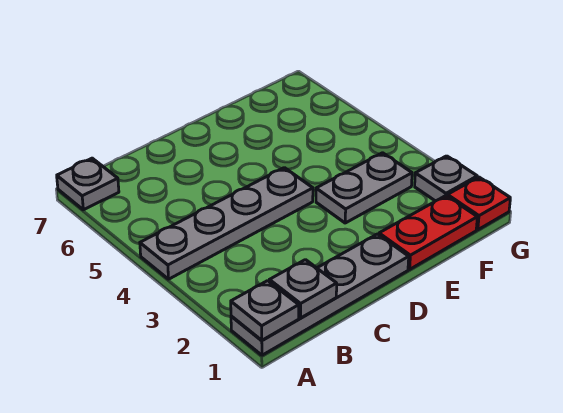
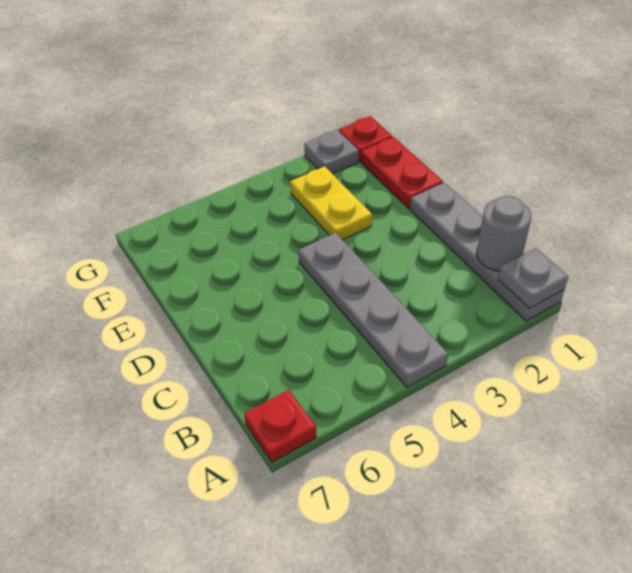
grey 1x1 plate [57,158,119,210] -> red 1x1 plate [244,390,317,462]
grey 1x1 plate [269,260,337,318] -> grey 1x1 round brick [477,196,531,271]
grey 1x2 plate [316,153,412,223] -> yellow 1x2 plate [290,166,372,240]

